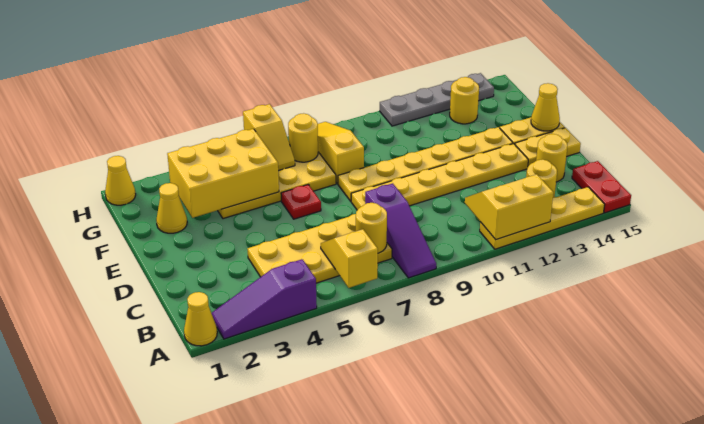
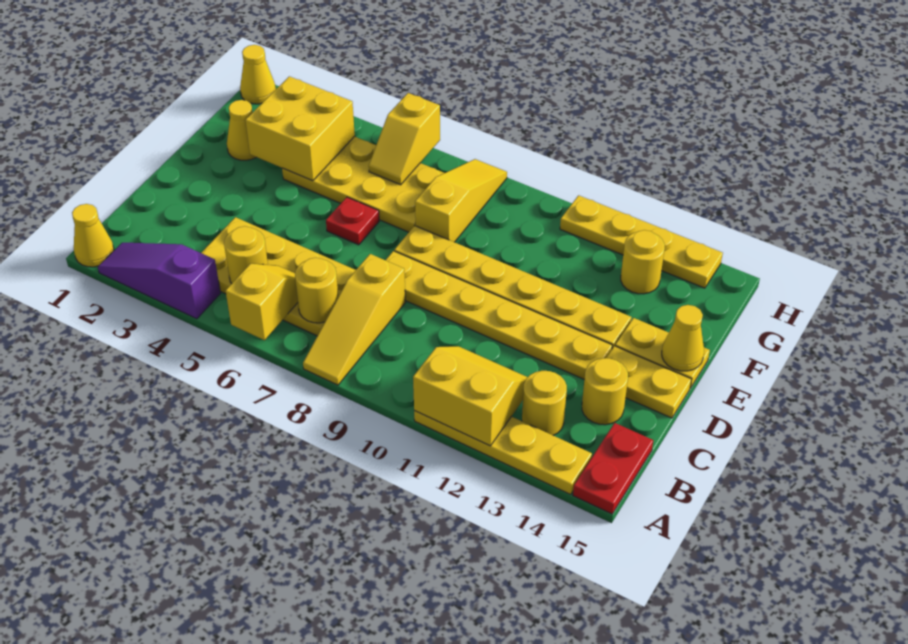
purple 1x3 slope [365,183,436,278] -> yellow 1x3 slope [303,254,406,385]
yellow 2x3 brick [167,129,279,218] -> yellow 2x2 brick [246,76,355,181]
yellow 1x1 round brick [288,113,318,162] -> yellow 1x1 round brick moved to [224,226,268,284]
grey 1x4 plate [380,73,494,126] -> yellow 1x4 plate [560,195,723,288]

